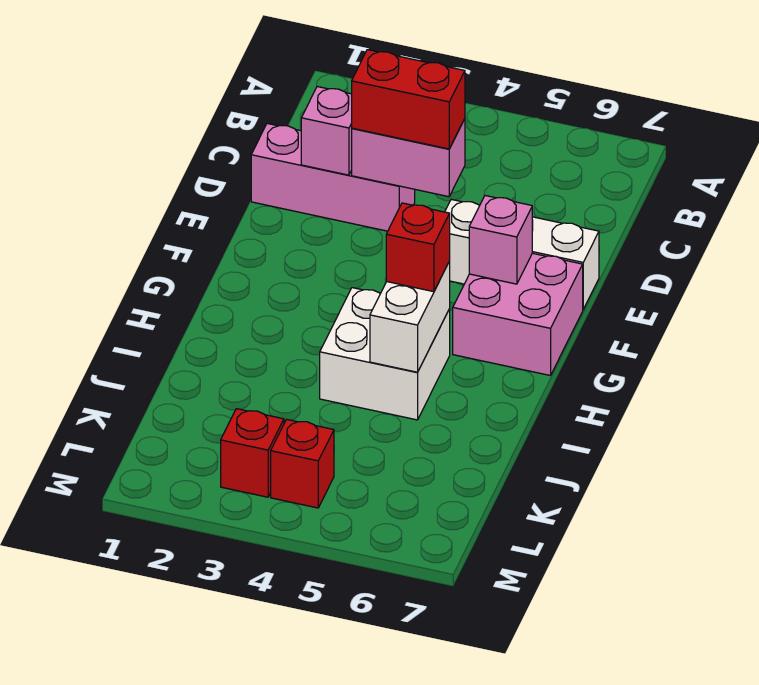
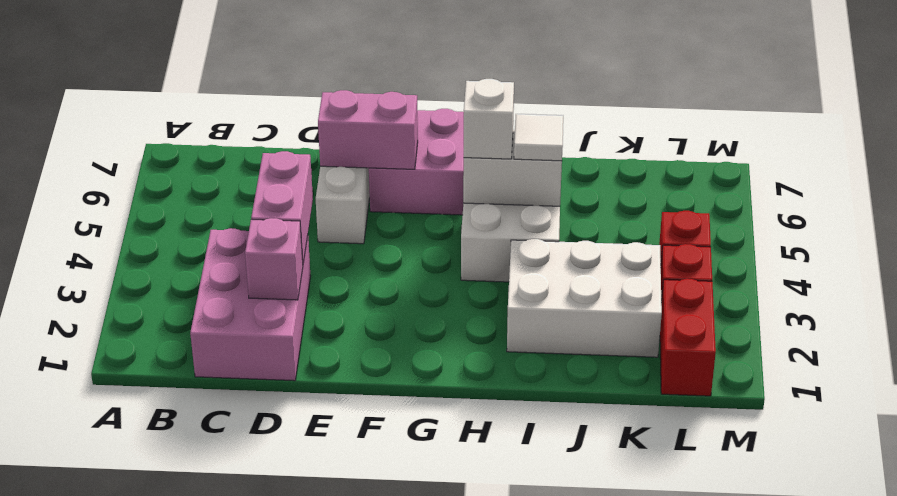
pink 1x3 brick [251,123,415,231] -> pink 2x3 brick [190,228,311,381]
red 1x2 brick [352,50,465,149] -> red 1x2 brick moved to [660,279,716,396]
pink 1x1 brick [469,196,532,284] -> pink 1x2 brick [318,90,418,169]
red 1x1 brick [386,203,450,292] -> white 1x1 brick [464,79,514,159]
none -> white 2x3 brick [507,239,662,357]
none -> white 1x1 tile [514,114,563,161]

